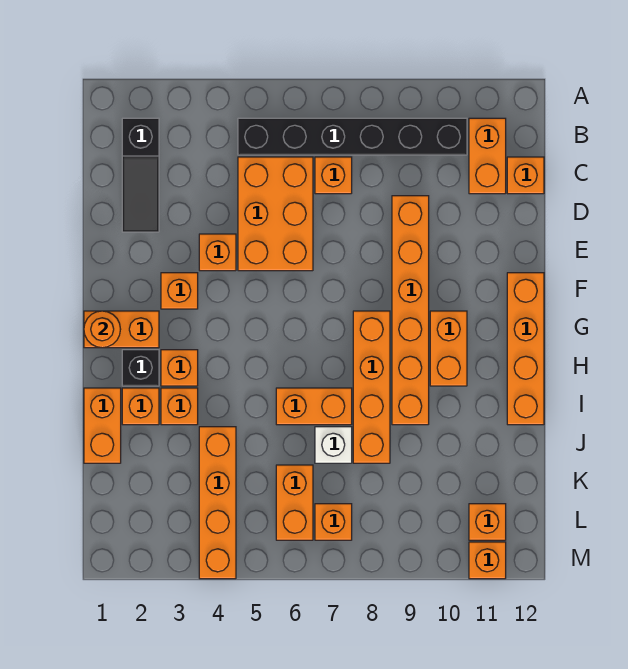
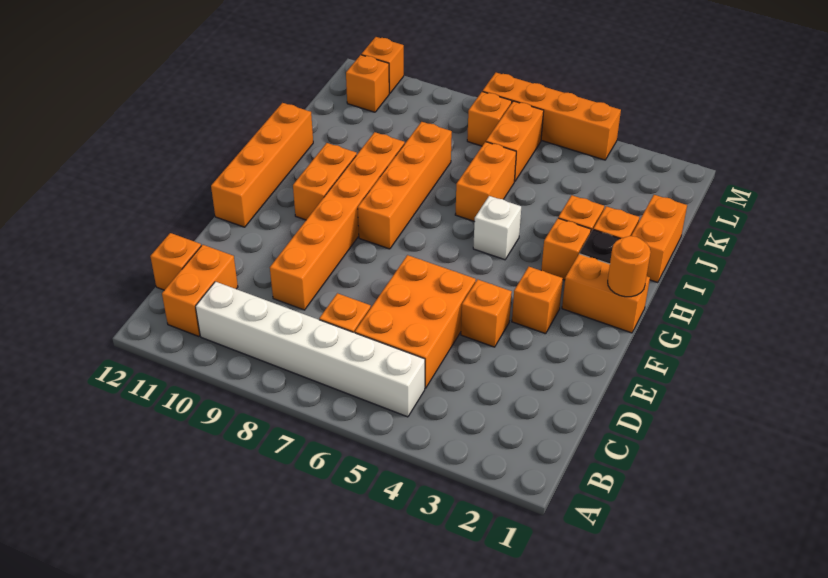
black 1x3 slope [122,118,159,232] -> none
black 1x6 brick [238,118,467,155] -> white 1x6 brick [196,282,425,417]
orange 1x2 brick [276,388,352,425] -> orange 1x2 brick turned to [455,142,516,222]
orange 1x4 brick [199,427,236,579] -> orange 1x4 brick turned to [483,73,621,160]
white 1x1 brick [315,427,352,463] -> white 1x1 brick moved to [473,196,521,260]

